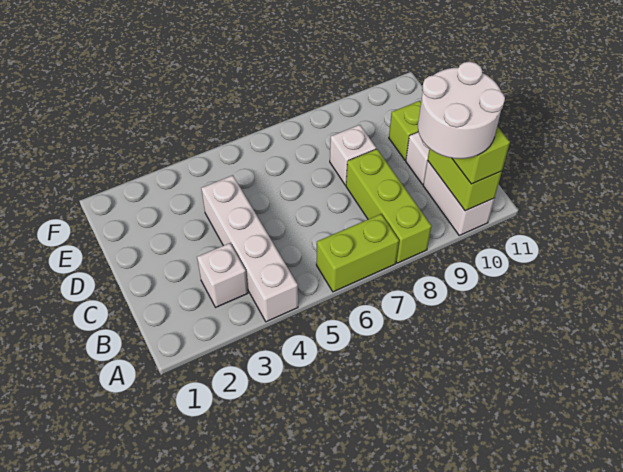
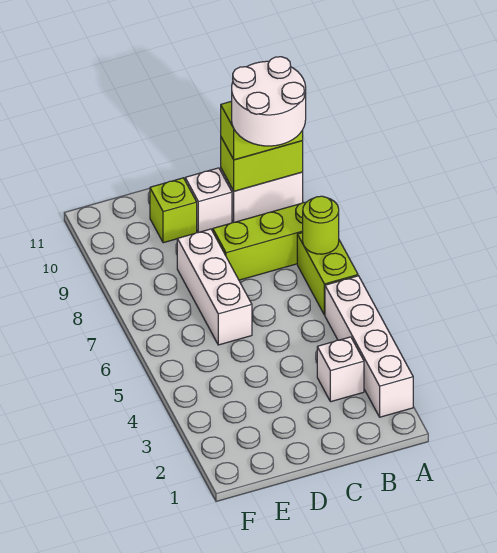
white 1x4 brick [201,175,298,322] -> white 1x4 brick turned to [325,276,413,417]
none -> lime 1x1 round brick [303,196,339,254]
white 1x1 brick [330,125,376,185] -> white 1x3 brick [177,229,252,345]

